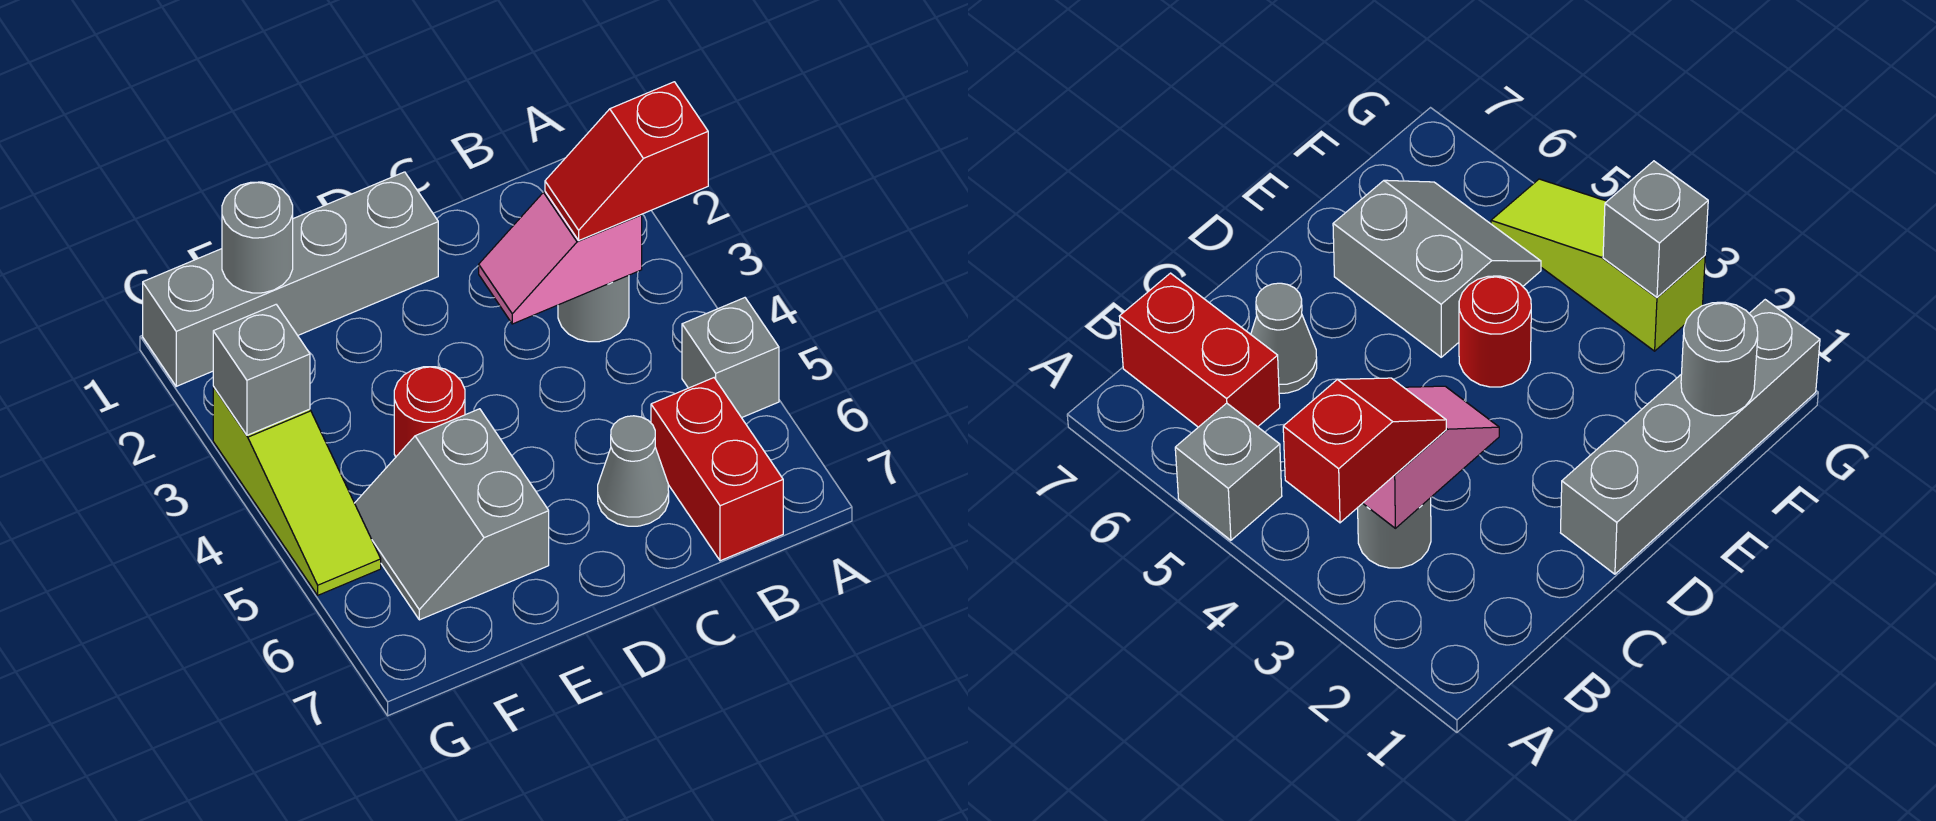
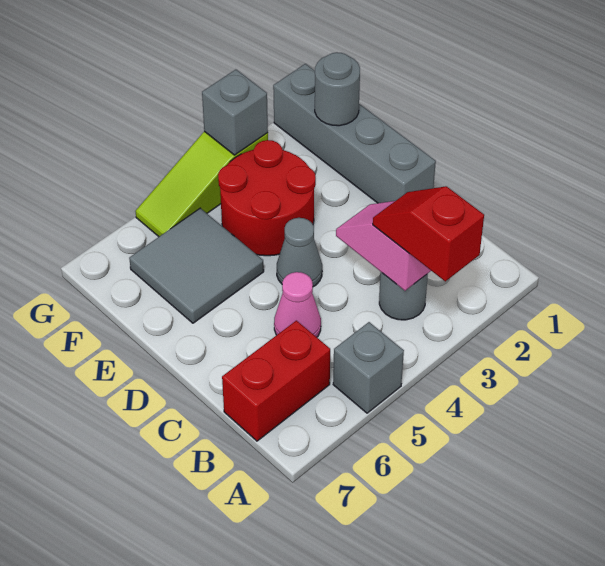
none -> pink 1x1 cone [274,272,321,337]
grey 1x1 cone [598,416,669,526] -> grey 1x1 cone moved to [277,218,322,287]
red 1x1 round brick [394,367,465,457] -> red 2x2 round brick [218,140,316,256]
grey 2x2 slope [355,409,549,620] -> grey 2x2 tile [129,208,264,323]

